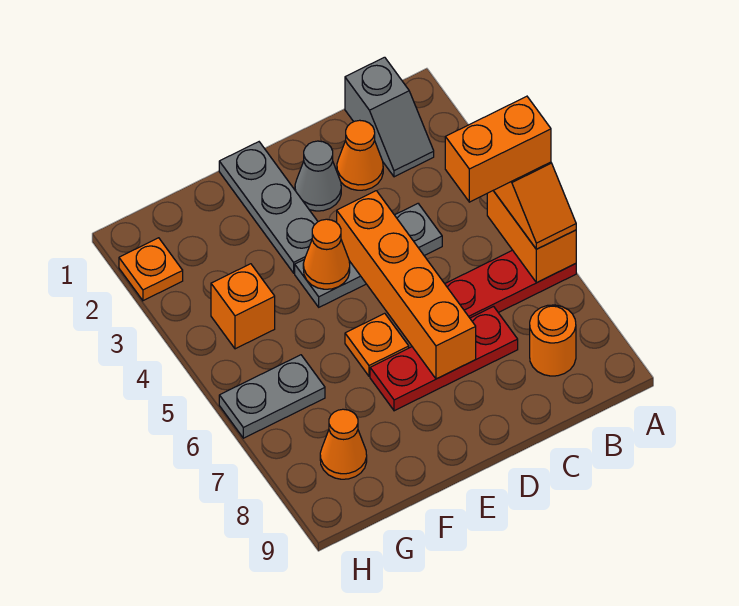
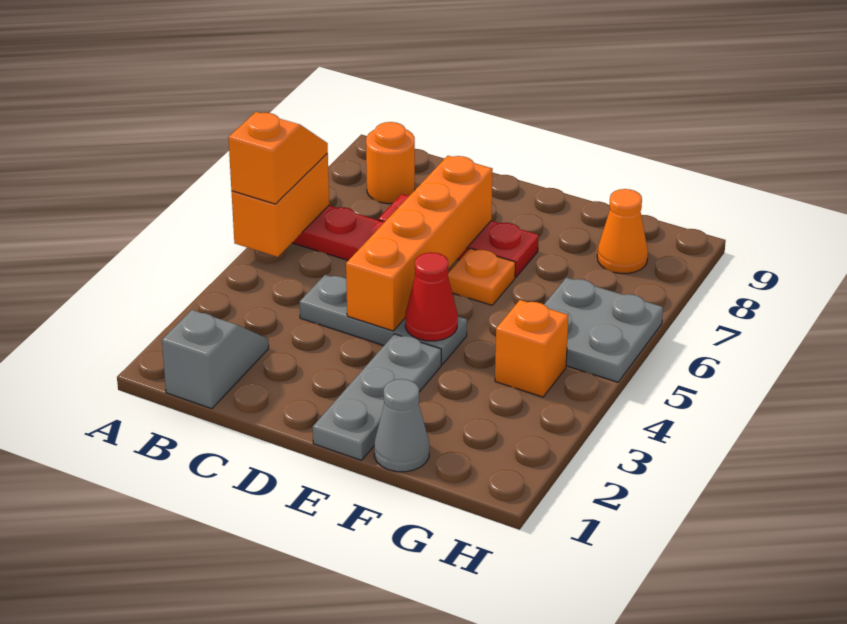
orange 1x2 brick [445,96,551,202] -> none
orange 1x1 cone [337,120,383,190] -> none
grey 1x1 cone [295,141,341,211] -> grey 1x1 cone moved to [374,379,429,472]
orange 1x1 cone [303,219,350,289] -> red 1x1 cone [405,252,458,341]
grey 1x2 plate [219,355,325,438] -> grey 2x2 plate [544,277,663,382]
orange 1x1 plate [119,238,183,301] -> none

